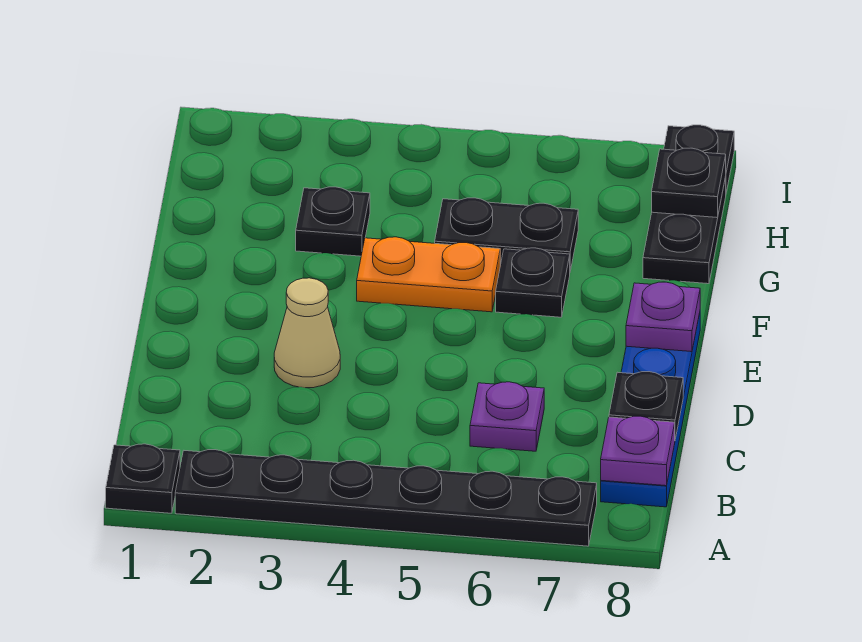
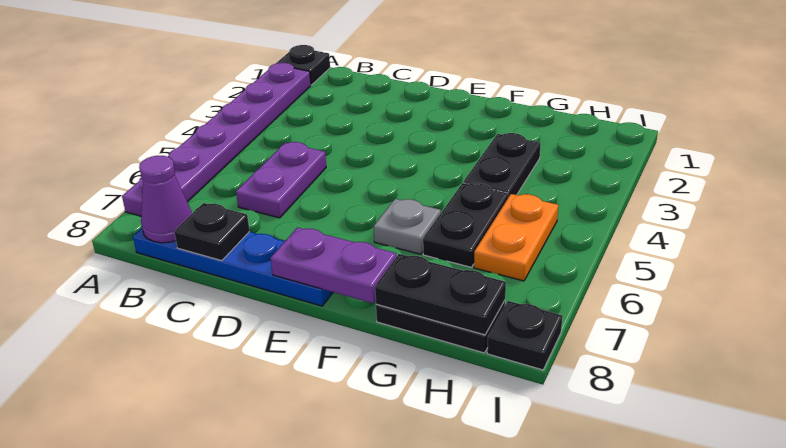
black 1x6 plate [175,450,597,546] -> purple 1x6 plate [122,63,311,216]
purple 1x1 plate [601,416,675,486] -> purple 1x1 cone [139,156,192,243]
purple 1x1 plate [470,382,544,451] -> purple 1x2 plate [236,142,326,218]
tan 1x1 cone [274,278,340,388] -> none
purple 1x1 plate [626,282,700,352] -> purple 1x2 plate [271,227,396,303]
orange 1x2 plate [357,237,500,312] -> orange 1x2 plate moved to [474,194,558,281]
black 1x1 plate [496,248,570,317] -> grey 1x1 plate [374,199,441,254]
black 1x1 plate [296,187,370,256] -> black 1x2 plate [463,133,541,197]
black 1x1 plate [652,148,726,218] -> black 1x2 plate [375,254,506,335]

